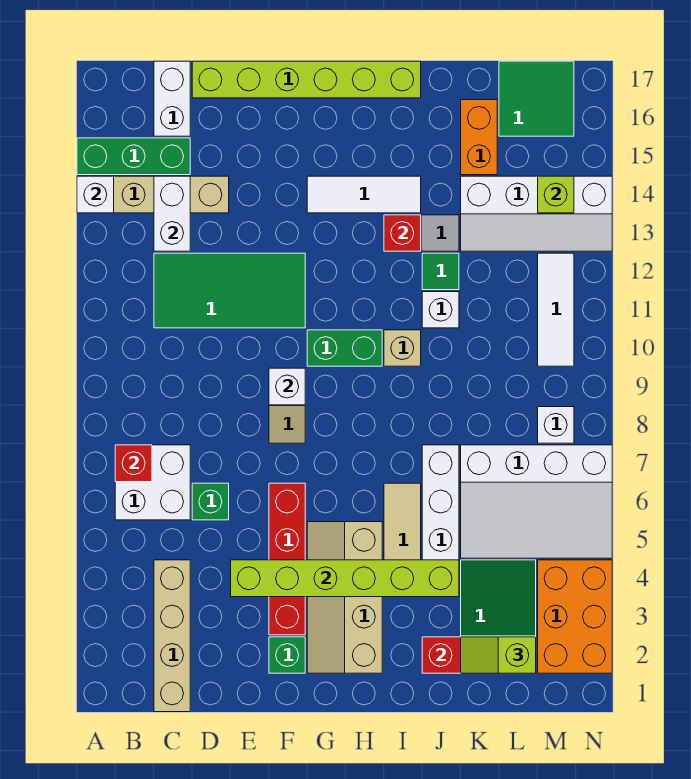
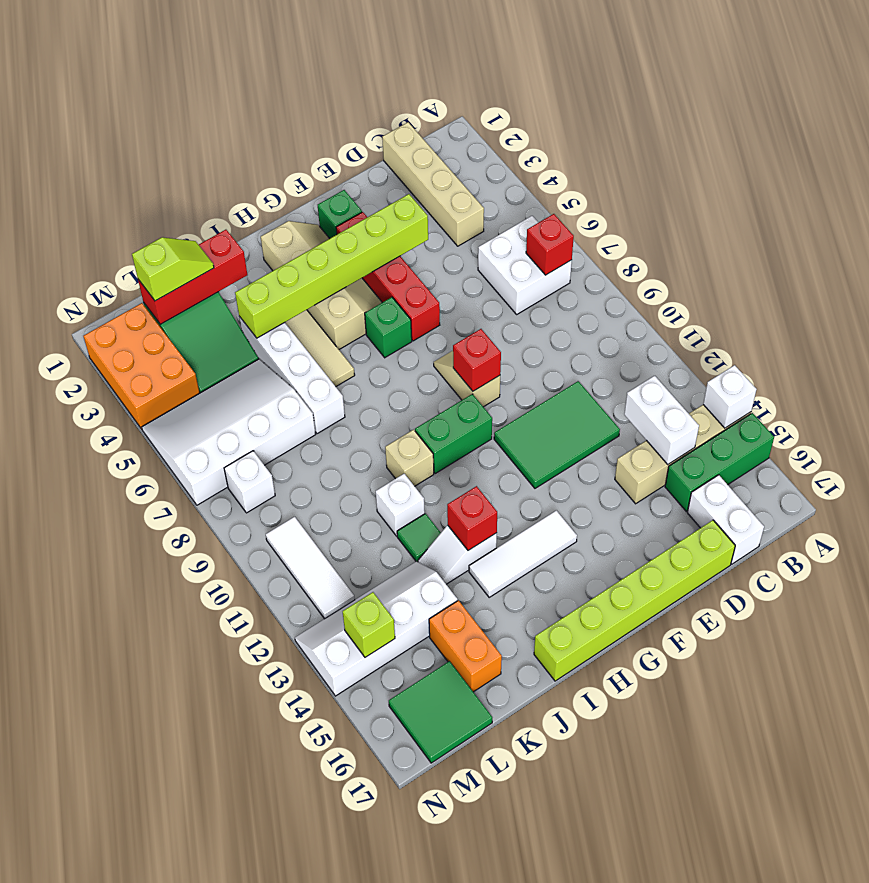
green 2x4 tile [154,253,305,328] -> green 2x3 tile [494,381,620,488]
green 1x1 brick [192,483,229,520] -> green 1x1 brick moved to [365,297,412,358]
white 1x1 brick [269,368,305,405] -> red 1x1 brick [453,329,501,391]

